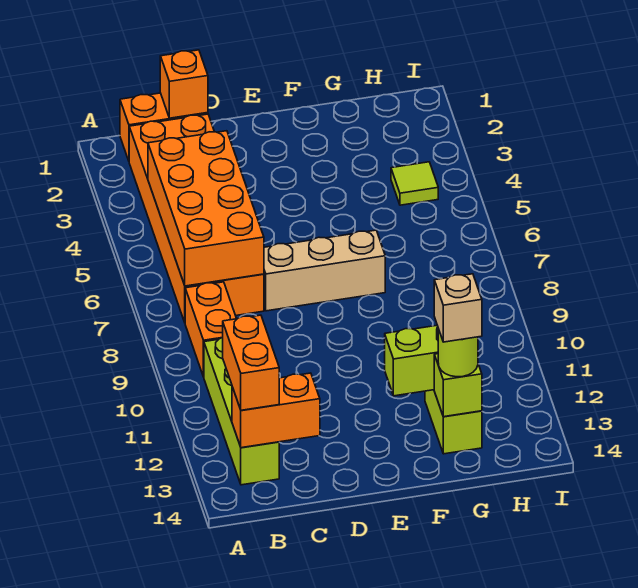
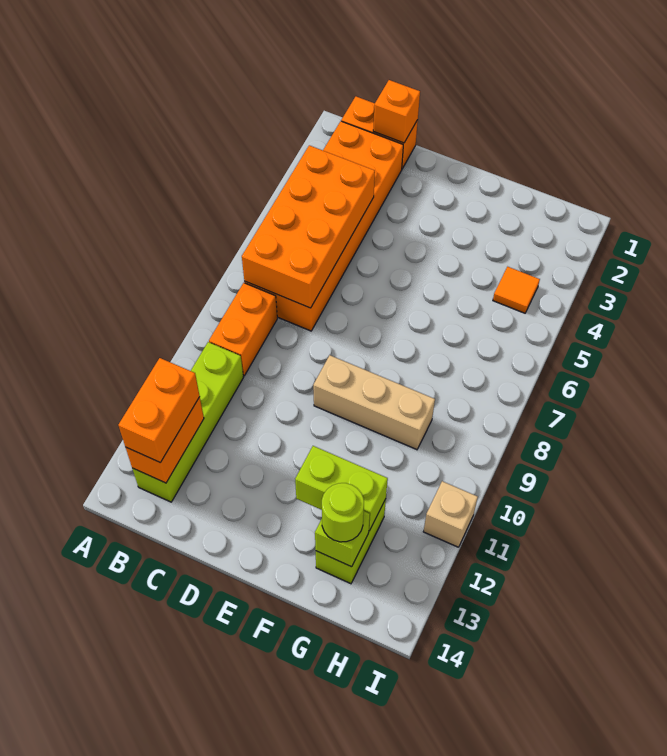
orange 1x2 brick [232,373,320,448] -> orange 1x2 brick turned to [126,397,204,483]
tan 1x3 brick [264,230,385,311] -> tan 1x3 brick moved to [313,355,435,450]
tan 1x1 brick [434,274,482,342] -> tan 1x1 brick moved to [423,481,478,547]
lime 1x1 tile [391,162,438,205] -> orange 1x1 tile [493,267,540,313]

